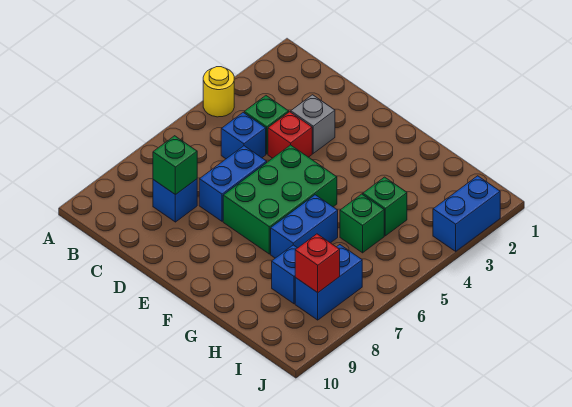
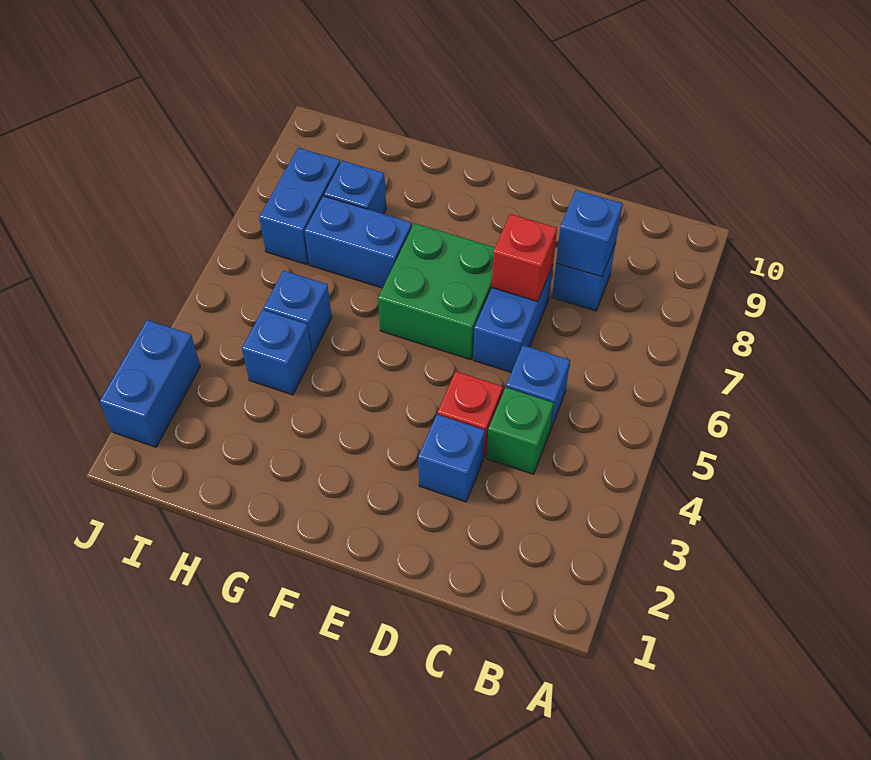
yellow 1x1 round brick [203,67,234,117] -> none
green 1x1 brick [153,136,197,195] -> blue 1x1 brick [556,190,623,277]
grey 1x1 brick [291,95,335,153] -> blue 1x1 brick [418,414,485,502]
green 2x3 brick [223,145,337,254] -> green 2x2 brick [378,223,495,360]
blue 1x2 brick [271,195,338,258] -> blue 1x2 brick turned to [305,196,412,288]
green 1x1 brick [363,177,407,236] -> blue 1x1 brick [242,310,312,395]
green 1x1 brick [340,194,384,253] -> blue 1x1 brick [264,271,332,355]
red 1x1 brick [295,234,340,293] -> red 1x1 brick moved to [492,214,557,301]

